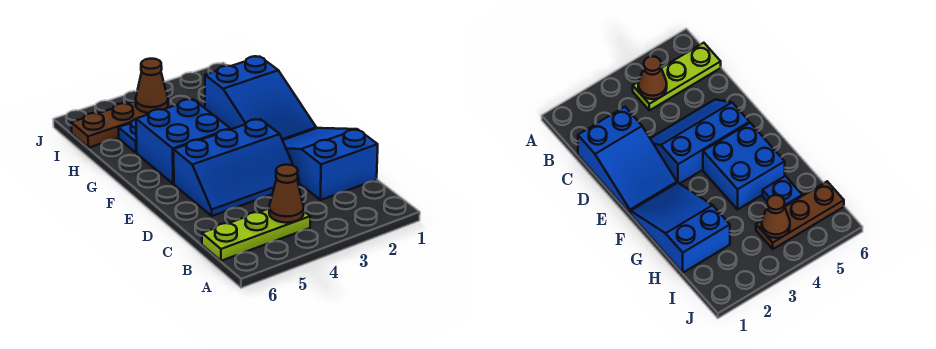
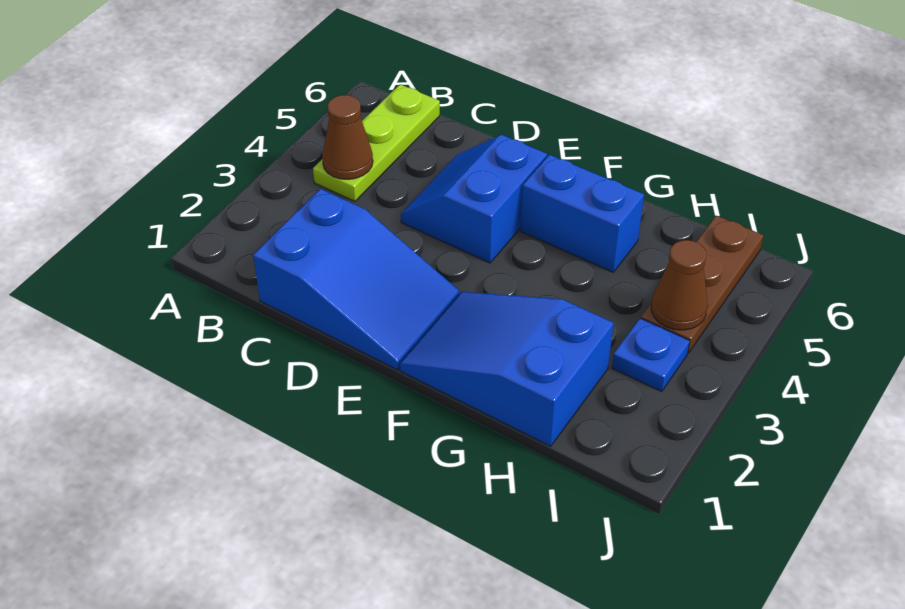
blue 2x3 slope [174,119,299,216] -> blue 2x2 slope [401,135,547,263]
blue 2x2 brick [136,99,230,184] -> blue 1x2 brick [521,155,644,272]
blue 1x1 plate [118,119,137,153] -> blue 1x1 plate moved to [612,318,690,391]

